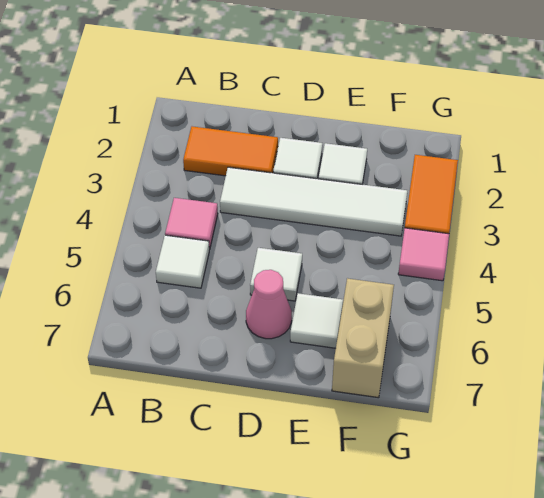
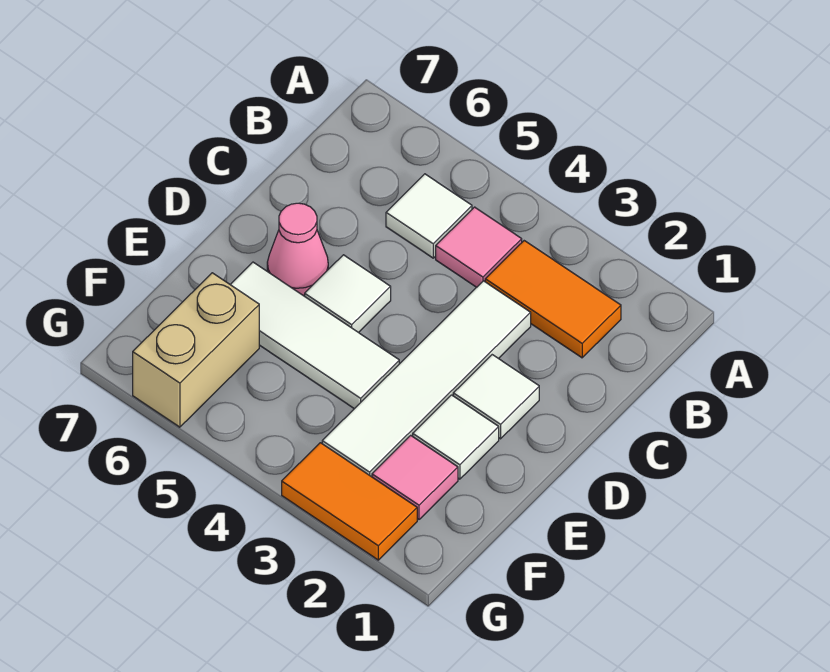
orange 1x2 tile [183,126,278,176] -> orange 1x2 tile turned to [485,241,621,358]
white 1x1 tile [290,293,343,348] -> white 1x3 tile [230,262,399,409]
tan 1x2 brick [332,278,394,398] -> tan 1x2 brick turned to [133,273,259,427]
pink 1x1 tile [398,228,449,281] -> pink 1x1 tile moved to [372,435,458,519]

